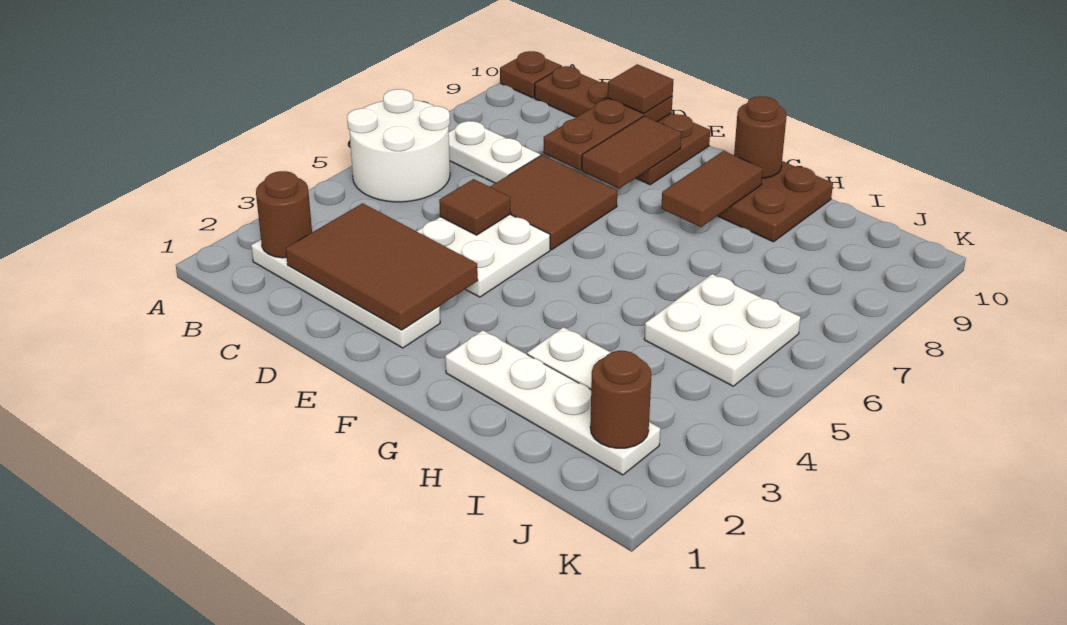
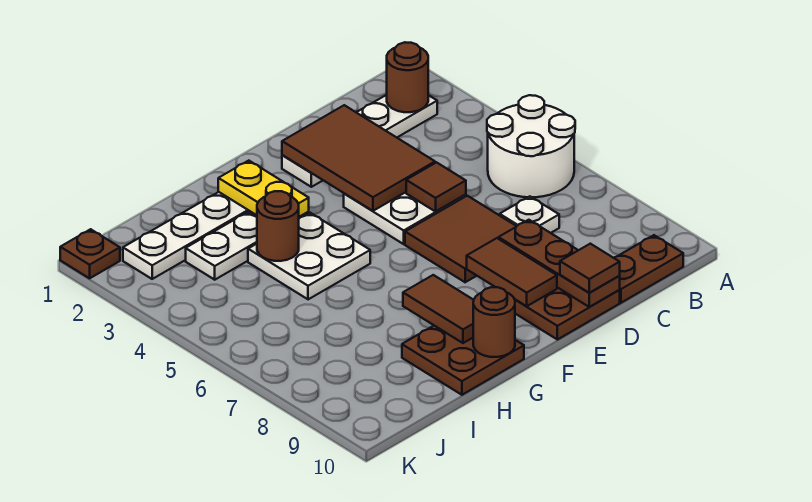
brown 1x1 plate [500,51,562,98] -> brown 1x1 plate moved to [60,229,120,278]
white 1x2 plate [449,121,540,183] -> white 1x1 plate [500,196,559,233]
brown 2x3 tile [286,203,478,330] -> brown 2x3 tile turned to [282,105,435,211]
none -> yellow 1x2 plate [218,161,309,217]
white 2x2 plate [644,274,800,386] -> white 2x2 plate moved to [248,213,370,299]
brown 1x1 round brick [590,351,651,448] -> brown 1x1 round brick moved to [257,191,299,261]

